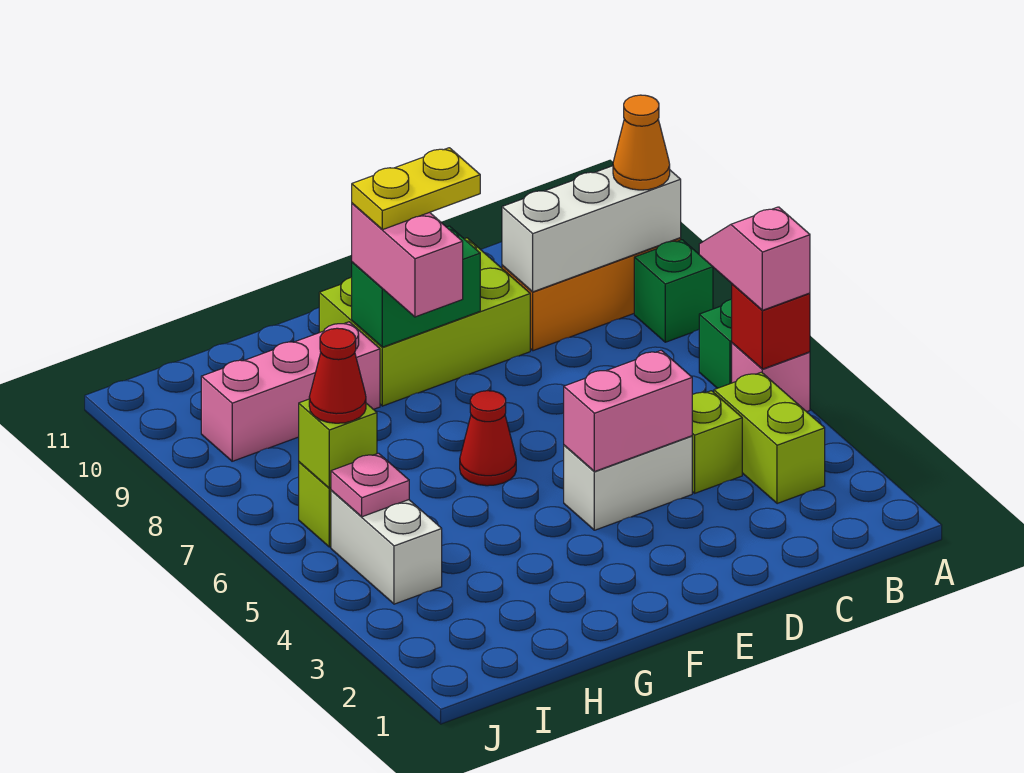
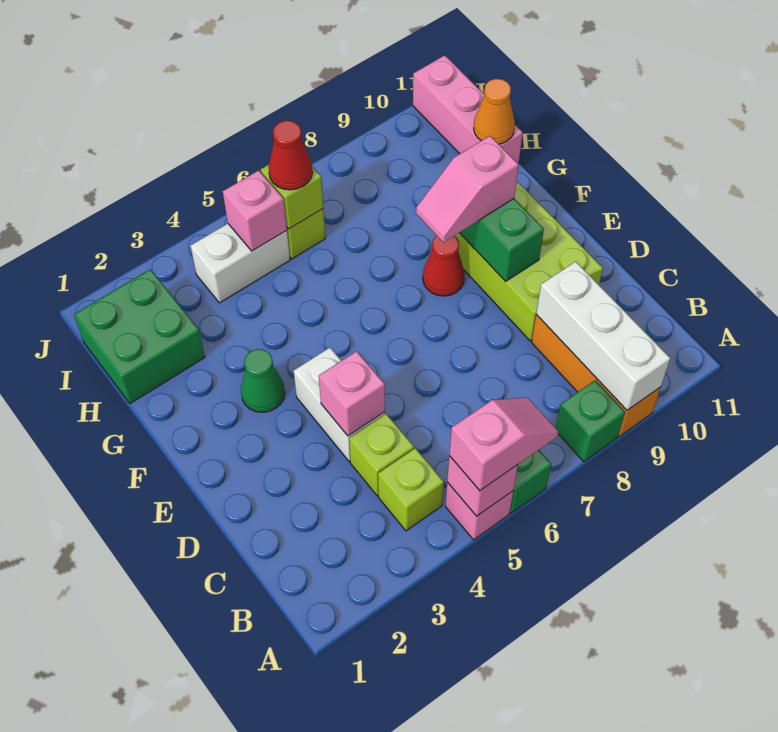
red 1x1 brick [732,284,810,369] -> pink 1x1 brick [447,456,518,516]
orange 1x1 cone [613,95,670,190] -> orange 1x1 cone moved to [474,79,515,144]
lime 1x2 brick [714,372,825,504] -> lime 1x1 brick [378,448,444,531]
pink 1x2 brick [564,350,692,472] -> pink 1x1 brick [319,351,385,436]
yellow 1x2 plate [352,148,480,230] -> none
none -> green 1x1 cone [241,349,285,412]
red 1x1 cone [460,391,516,486] -> red 1x1 cone moved to [423,236,465,296]
pink 1x2 brick [352,203,463,317] -> pink 1x2 slope [416,136,519,242]
pink 1x3 brick [201,322,380,461] -> pink 1x3 brick moved to [413,55,523,164]
none -> green 2x2 brick [74,269,205,404]
pink 1x1 plate [331,453,409,517] -> pink 1x1 brick [223,170,287,251]

